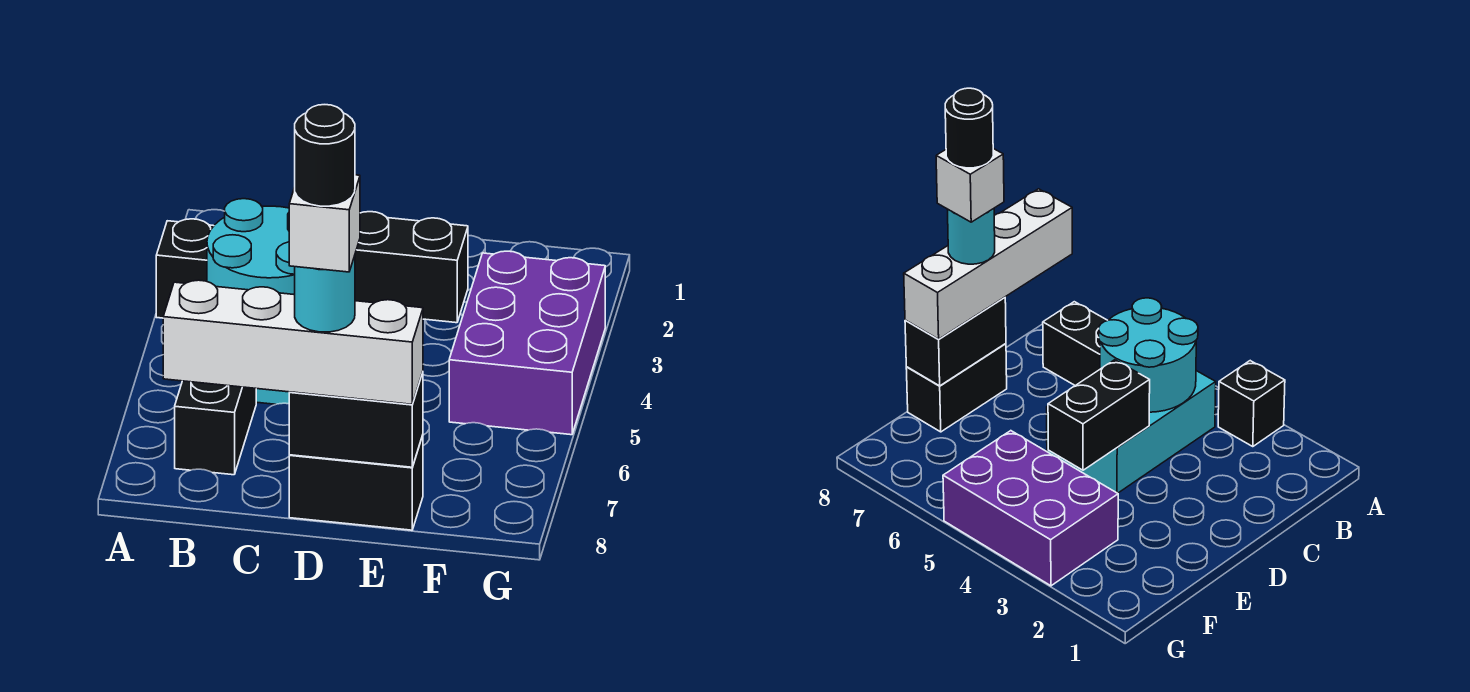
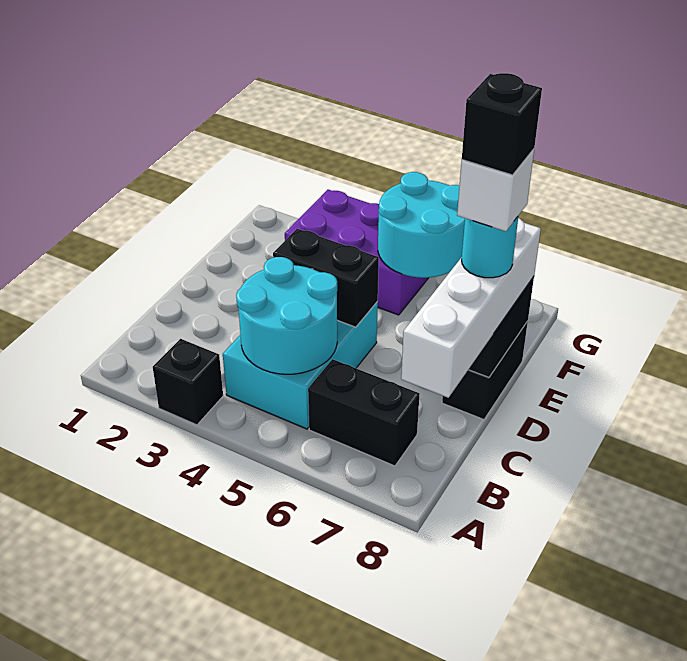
black 1x2 brick [355,212,468,323] -> black 1x2 brick turned to [273,229,379,327]
black 1x1 round brick [295,105,355,206] -> black 1x1 brick [462,73,542,175]
none -> cyan 2x2 round brick [378,172,465,278]

